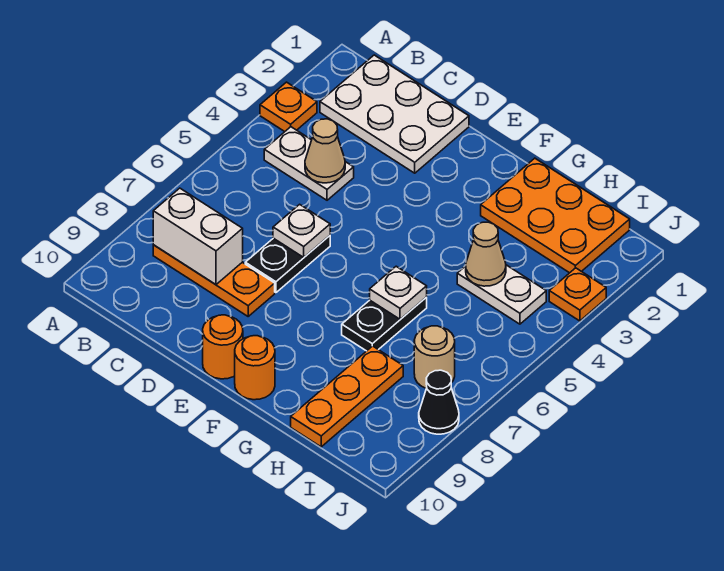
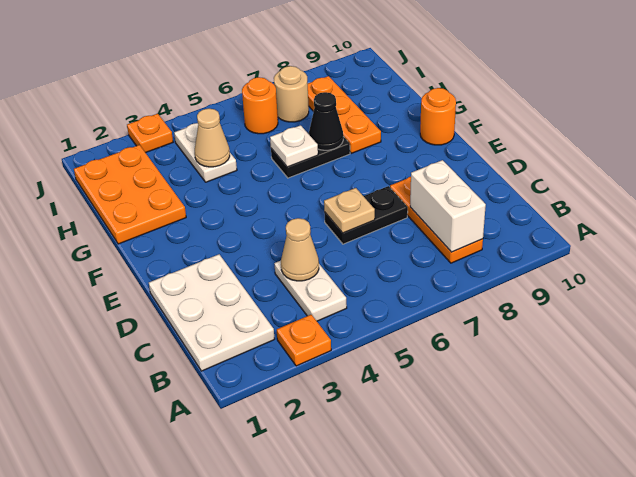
white 1x1 plate [273,204,330,257] -> tan 1x1 plate [324,188,375,233]
orange 1x1 round brick [203,315,243,379] -> orange 1x1 round brick moved to [242,77,278,134]
orange 1x3 plate [291,346,403,447] -> orange 1x3 plate turned to [308,76,381,153]
black 1x1 cone [419,370,459,434] -> black 1x1 cone moved to [309,92,343,150]

